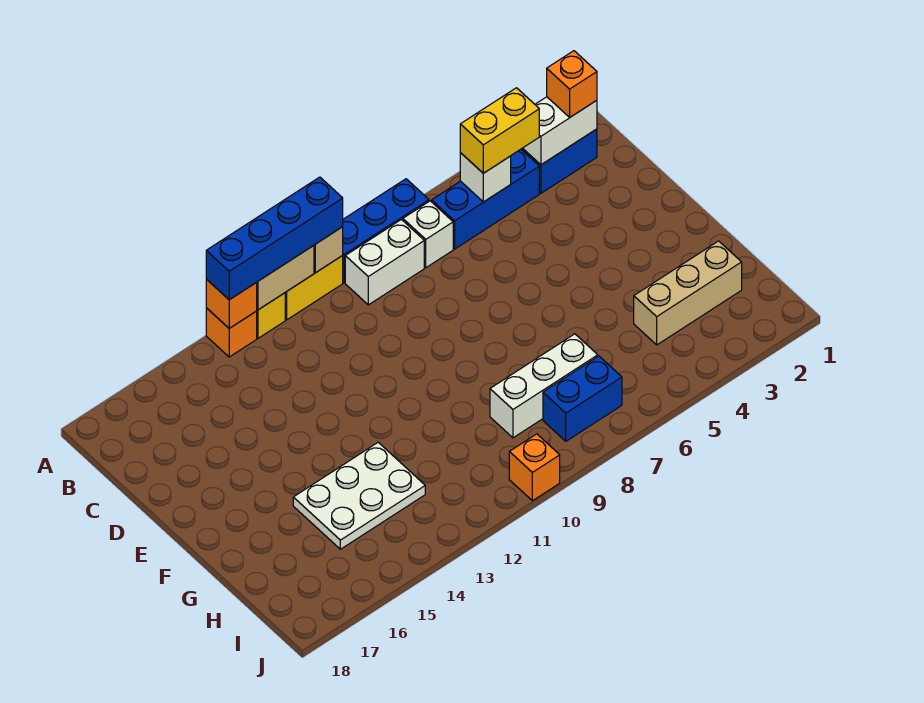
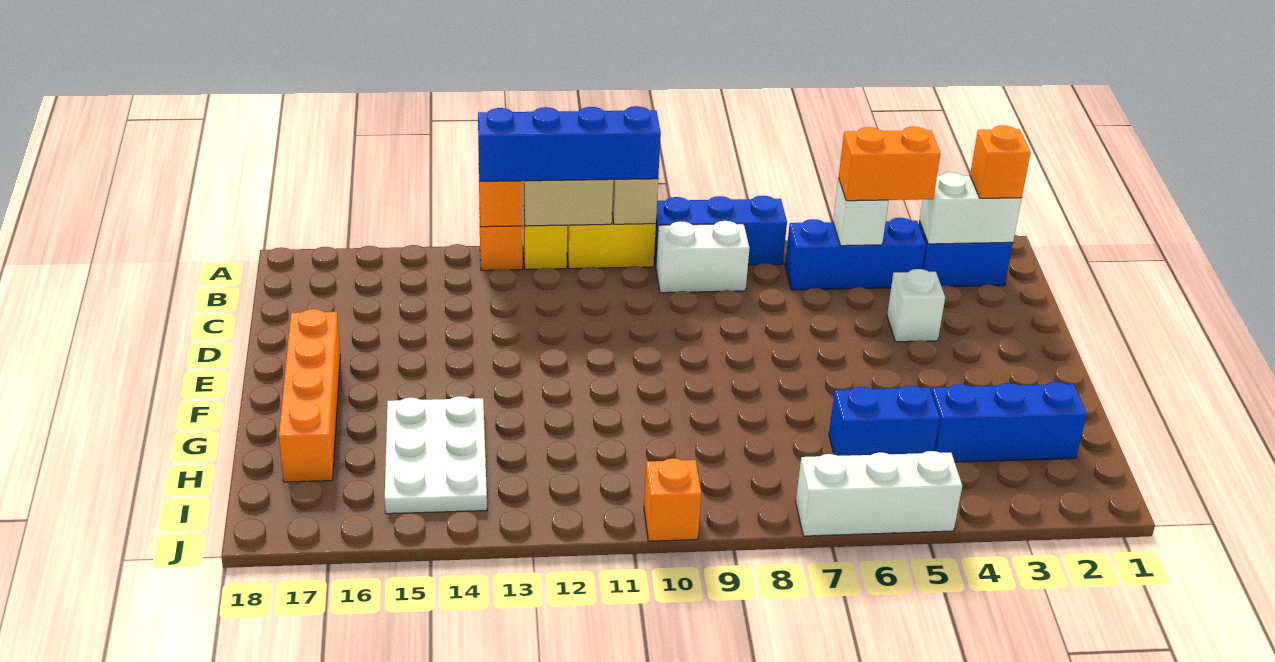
yellow 1x2 brick [460,88,539,173] -> orange 1x2 brick [839,127,941,201]
white 1x1 brick [403,201,453,268] -> white 1x1 brick moved to [887,269,945,342]
none -> orange 1x4 brick [279,309,340,482]
white 2x3 plate [293,442,425,549] -> white 2x3 plate turned to [385,396,487,514]
tan 1x3 brick [634,241,742,345] -> blue 1x3 brick [931,382,1087,462]
white 1x3 brick [490,334,598,438] -> white 1x3 brick moved to [796,451,962,536]
blue 1x2 brick [543,356,622,441] -> blue 1x2 brick moved to [829,385,940,456]

